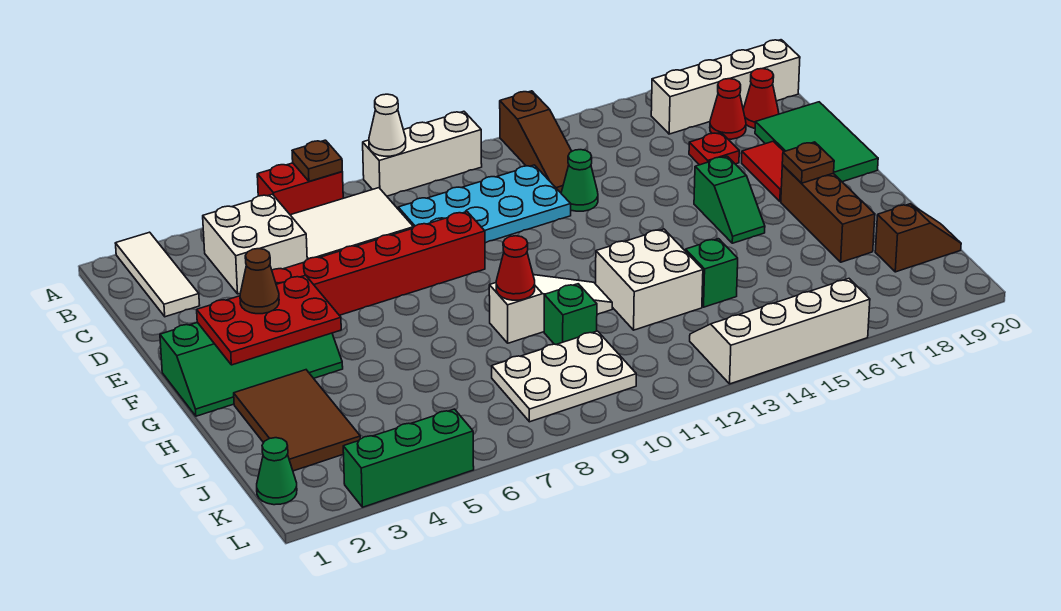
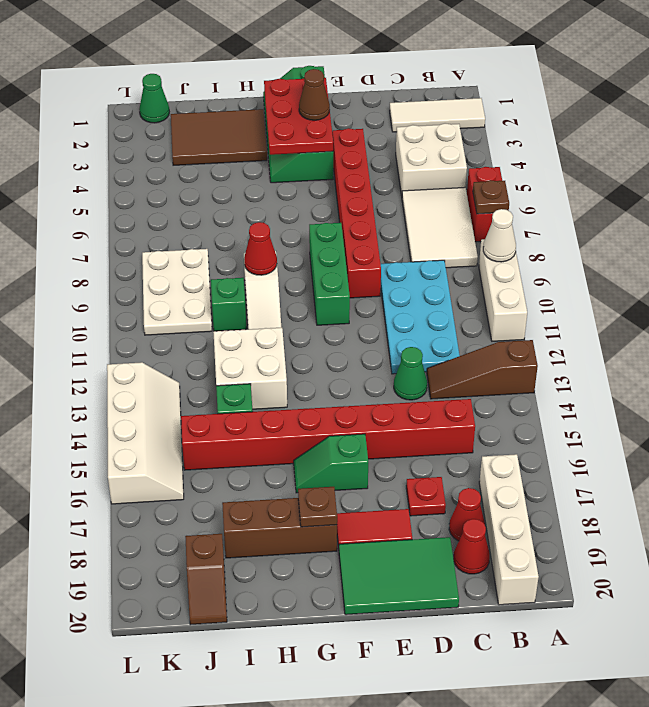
none -> red 1x8 brick [181,399,475,470]
green 1x3 brick [343,409,474,507] -> green 1x3 brick moved to [309,223,350,325]

